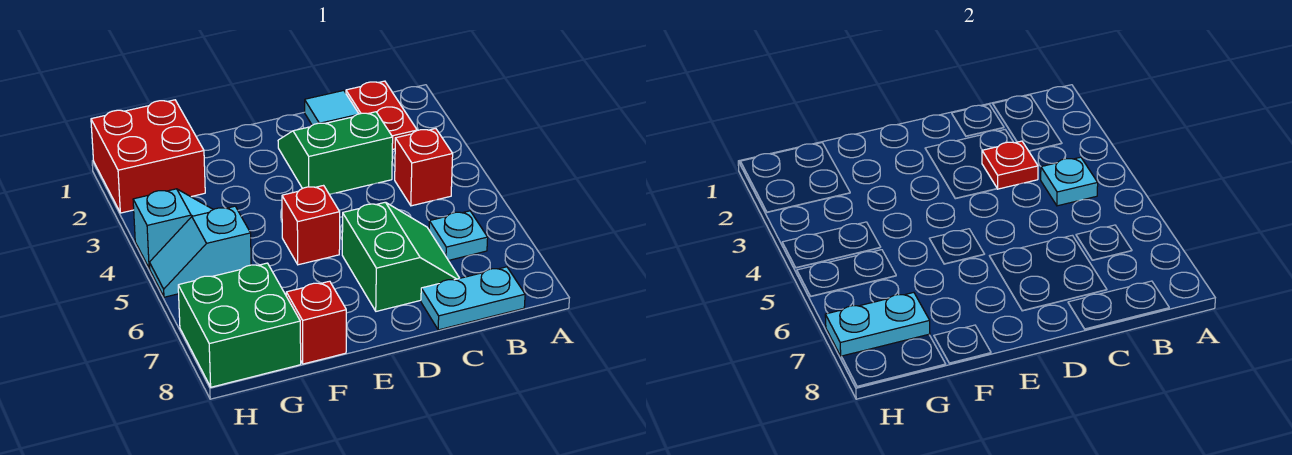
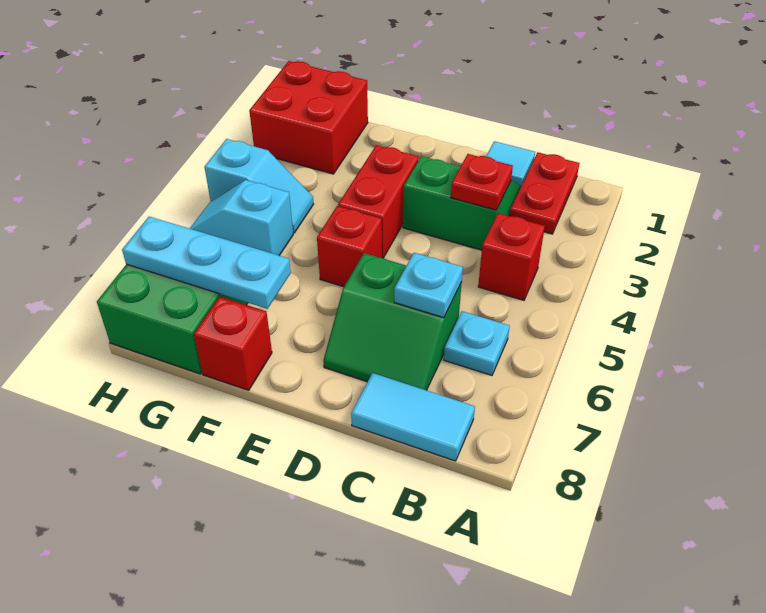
cyan 1x1 plate [1041,157,1098,206] -> cyan 1x1 plate moved to [394,253,463,318]
cyan 1x2 plate [421,267,525,330] -> cyan 1x2 tile [351,373,475,461]
green 2x2 slope [342,202,459,311] -> green 2x2 slope turned to [323,253,462,390]
none -> red 1x2 brick [338,145,419,258]
cyan 1x2 plate [825,292,930,356] -> cyan 1x3 plate [122,217,291,309]

